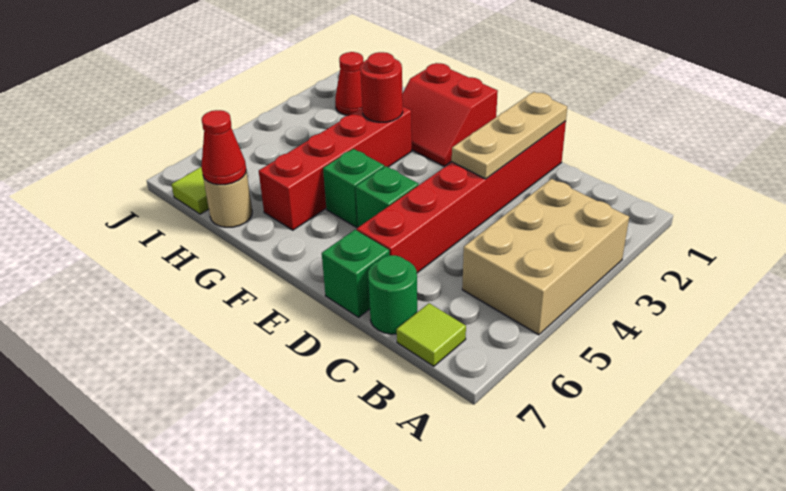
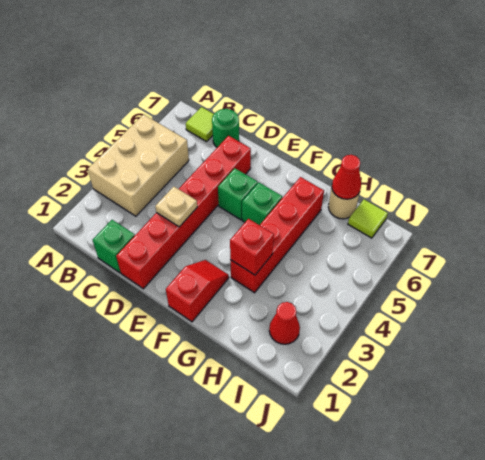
tan 1x3 plate [452,92,567,179] -> tan 1x1 plate [155,187,197,227]
green 1x1 brick [322,230,389,317] -> green 1x1 brick moved to [93,220,135,273]
red 2x2 slope [402,63,498,166] -> red 1x2 slope [166,260,229,322]
red 1x1 round brick [360,52,403,122] -> red 1x1 brick [230,219,274,275]

